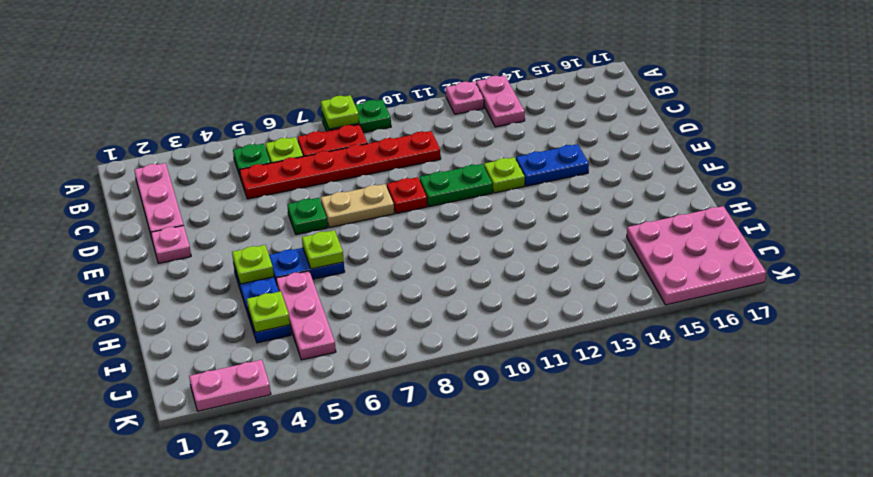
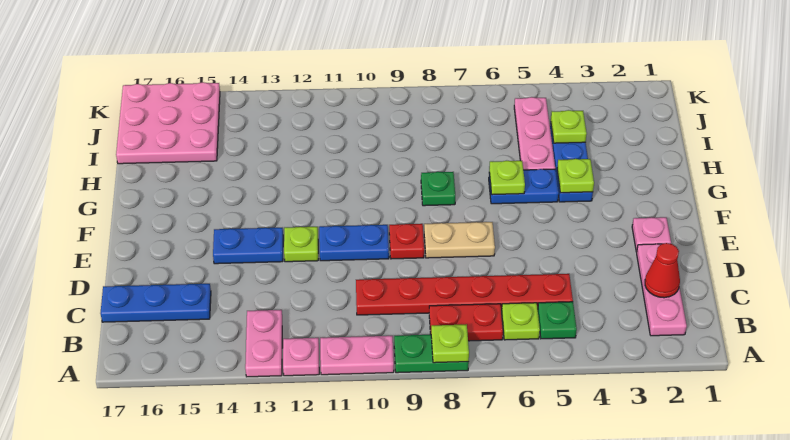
none -> red 1x1 cone [645,243,680,298]
none -> blue 1x3 plate [101,284,211,322]
green 1x1 plate [287,198,328,235] -> green 1x1 plate moved to [421,172,455,206]
green 1x2 plate [420,164,492,207] -> blue 1x2 plate [319,225,389,261]
pink 1x2 plate [189,360,271,411] -> pink 1x2 plate moved to [320,336,394,375]

